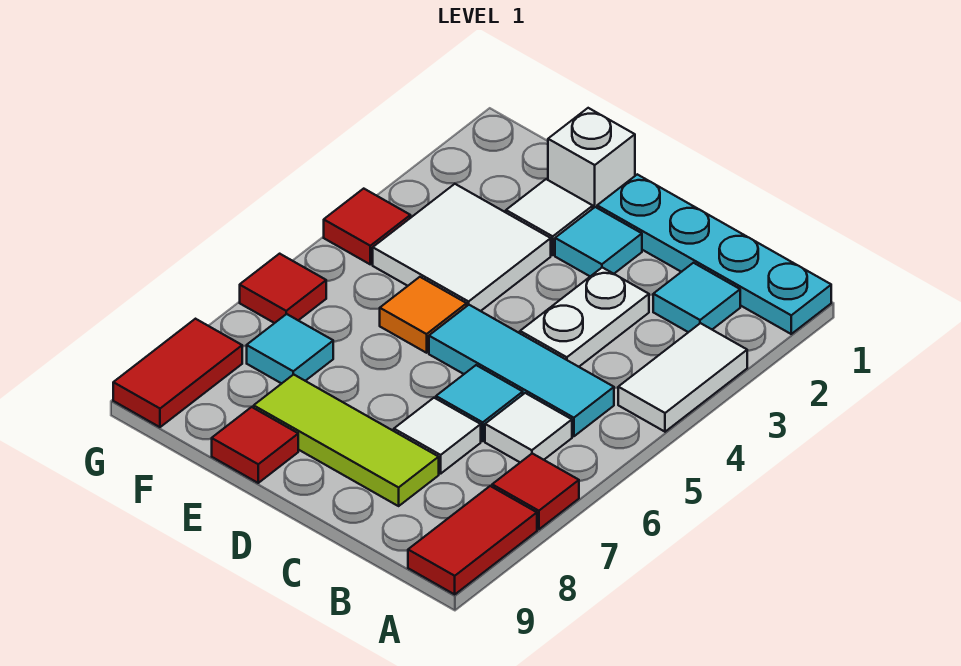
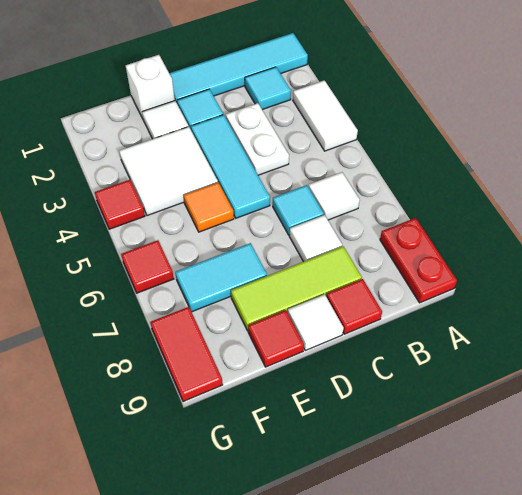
cyan 1x4 plate [597,174,831,334] -> cyan 1x4 tile [169,33,308,103]
red 1x1 tile [492,453,579,529] -> red 1x1 tile moved to [326,279,382,334]
red 1x2 tile [408,486,537,594] -> red 1x2 plate [380,218,457,303]
cyan 1x3 tile [429,305,614,436] -> cyan 1x3 tile turned to [191,115,270,218]
none -> white 1x1 tile [288,294,344,350]
cyan 1x1 tile [247,314,333,384] -> cyan 1x2 tile [175,243,267,312]

